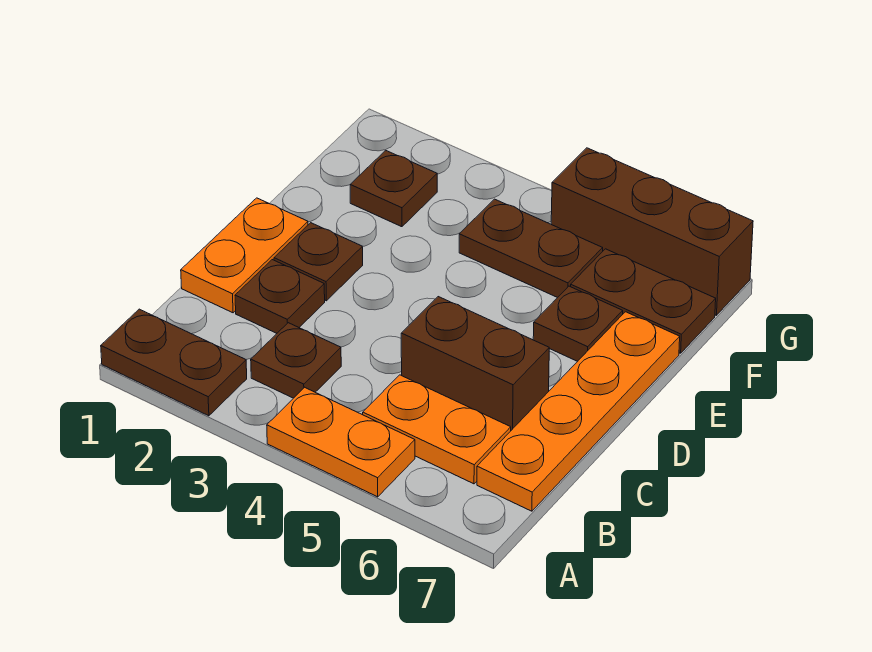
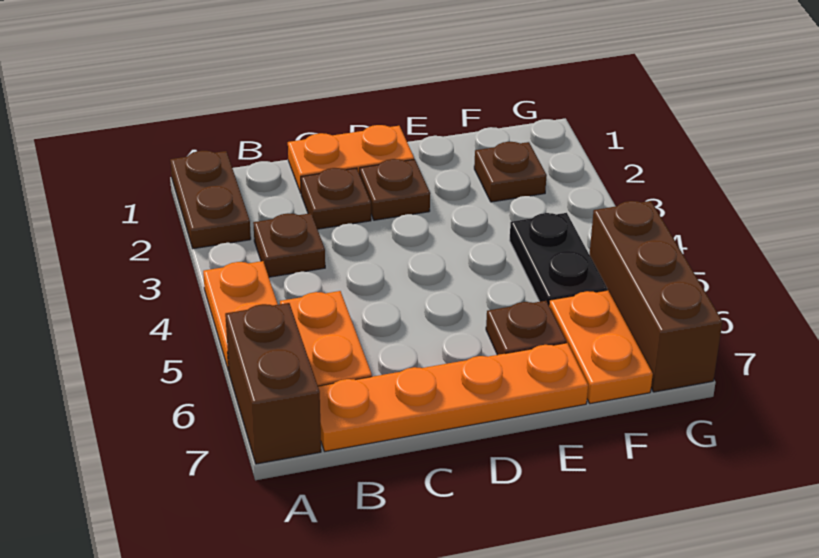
brown 1x2 brick [401,297,549,430] -> brown 1x2 brick moved to [225,303,321,464]
brown 1x2 plate [459,199,603,298] -> black 1x2 plate [509,213,607,305]
brown 1x2 plate [571,249,716,353] -> orange 1x2 plate [549,290,653,404]

